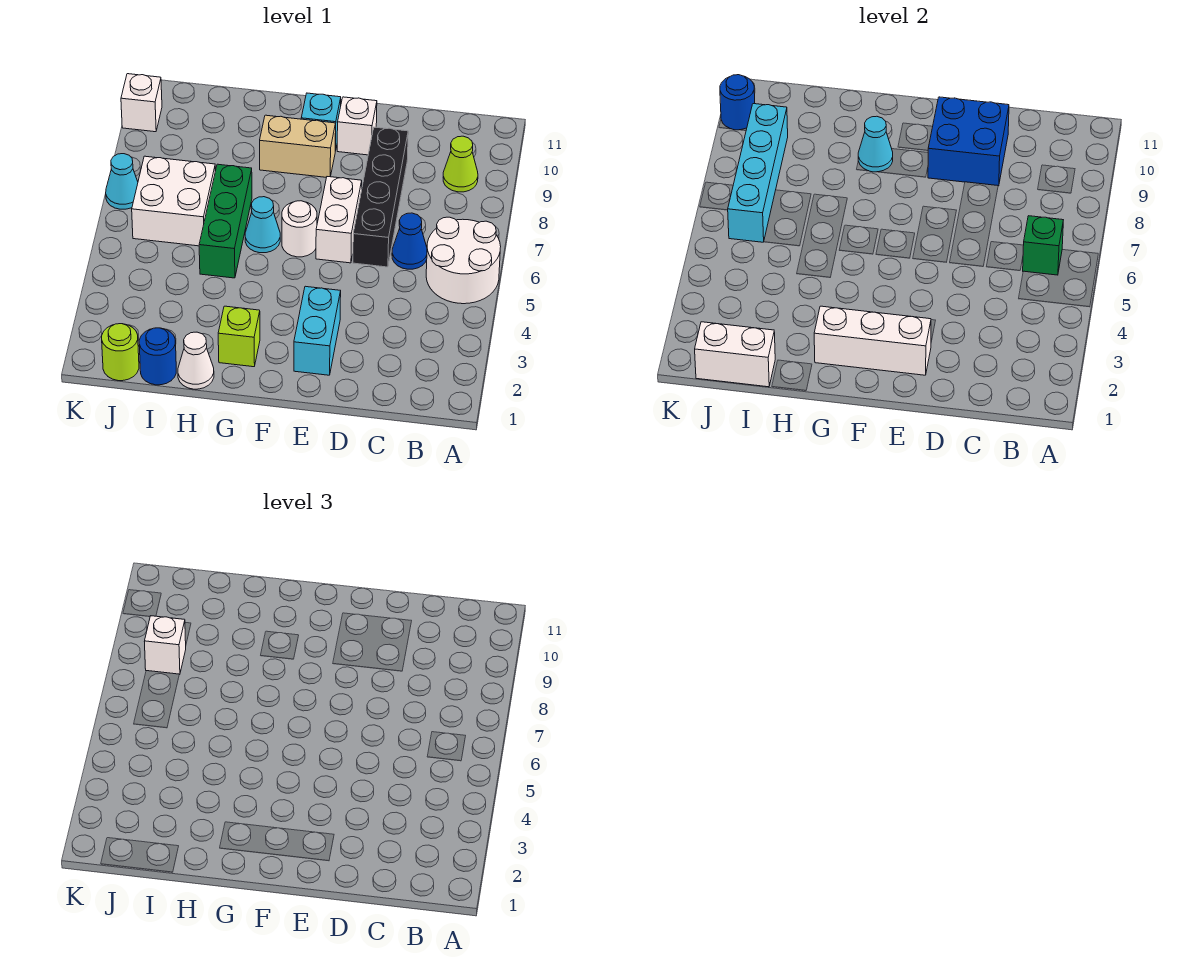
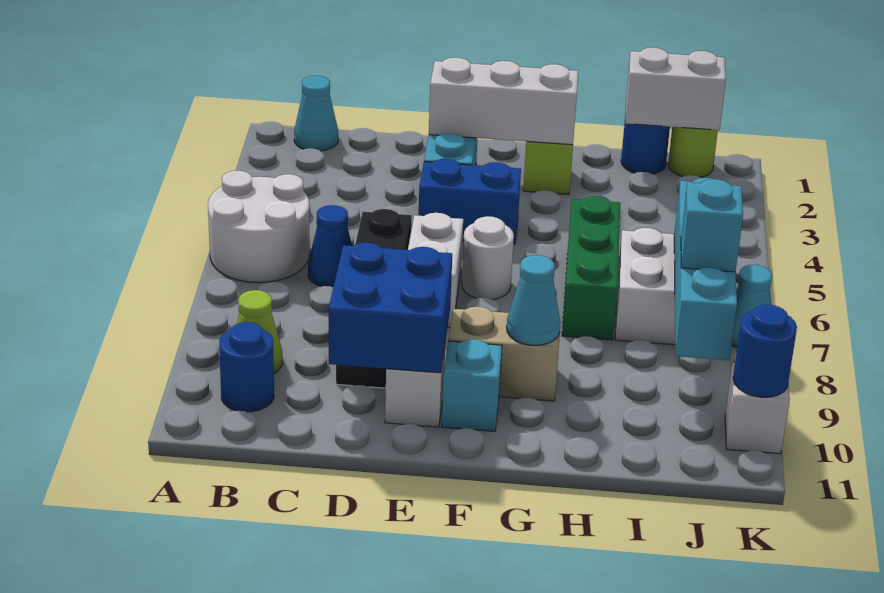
green 1x1 brick [1023,216,1063,275] -> none
none -> blue 1x1 round brick [219,322,274,412]
none -> blue 1x2 brick [419,159,521,244]
cyan 1x1 cone [245,197,280,253] -> cyan 1x1 cone moved to [294,76,338,151]
white 1x1 cone [178,332,214,389] -> none
white 1x1 brick [144,616,186,675] -> cyan 1x1 brick [681,179,743,272]

